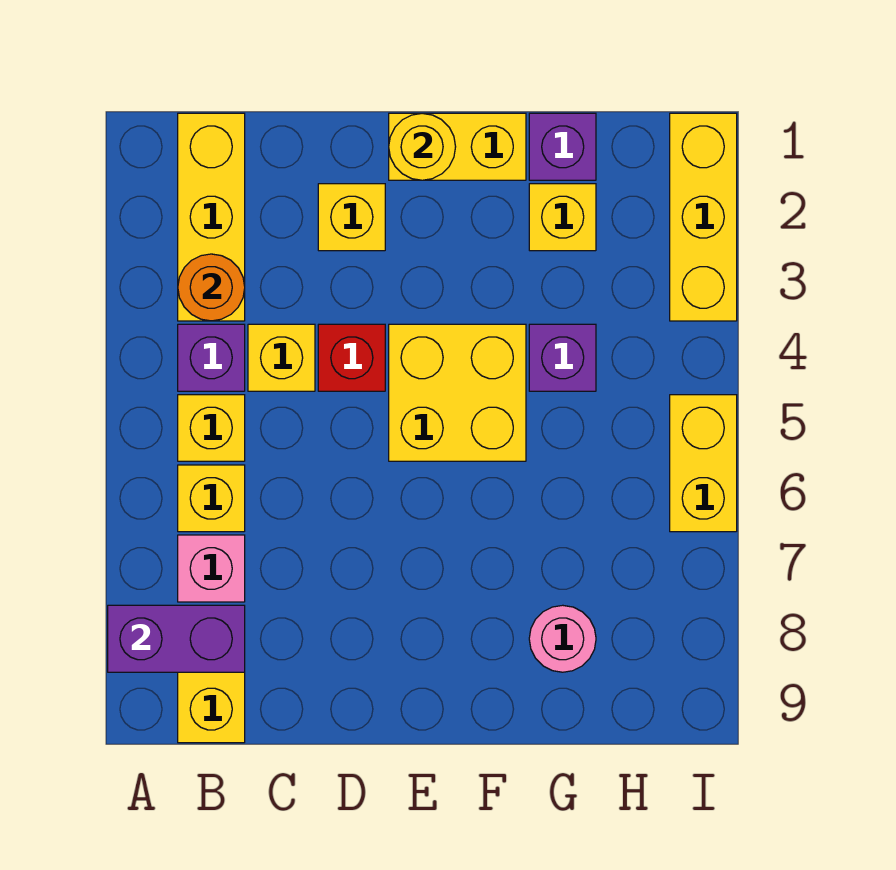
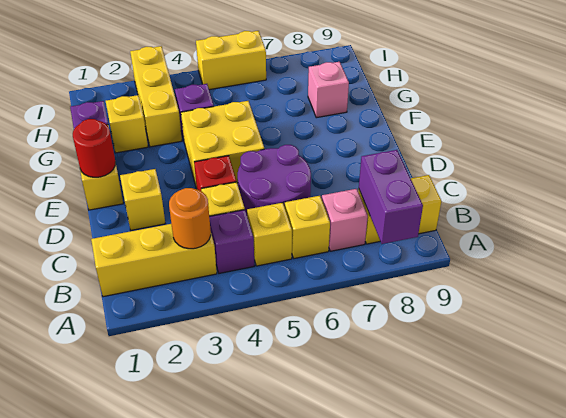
none -> purple 2x2 round brick [238,145,311,214]
yellow 1x1 round brick [389,113,456,180] -> red 1x1 round brick [73,119,115,177]
pink 1x1 round brick [529,605,596,672] -> pink 1x1 brick [308,62,349,118]
yellow 1x3 brick [670,113,737,321] -> yellow 1x3 brick turned to [130,46,182,147]

